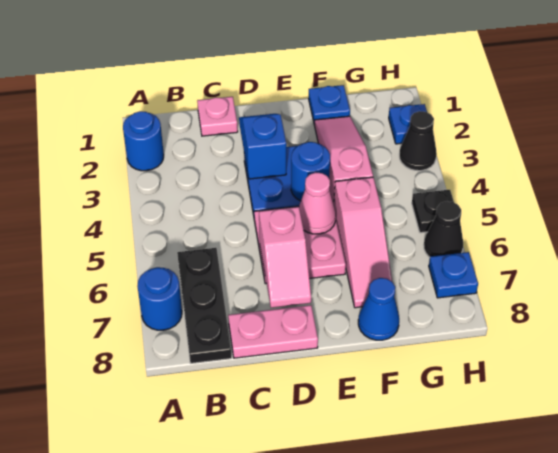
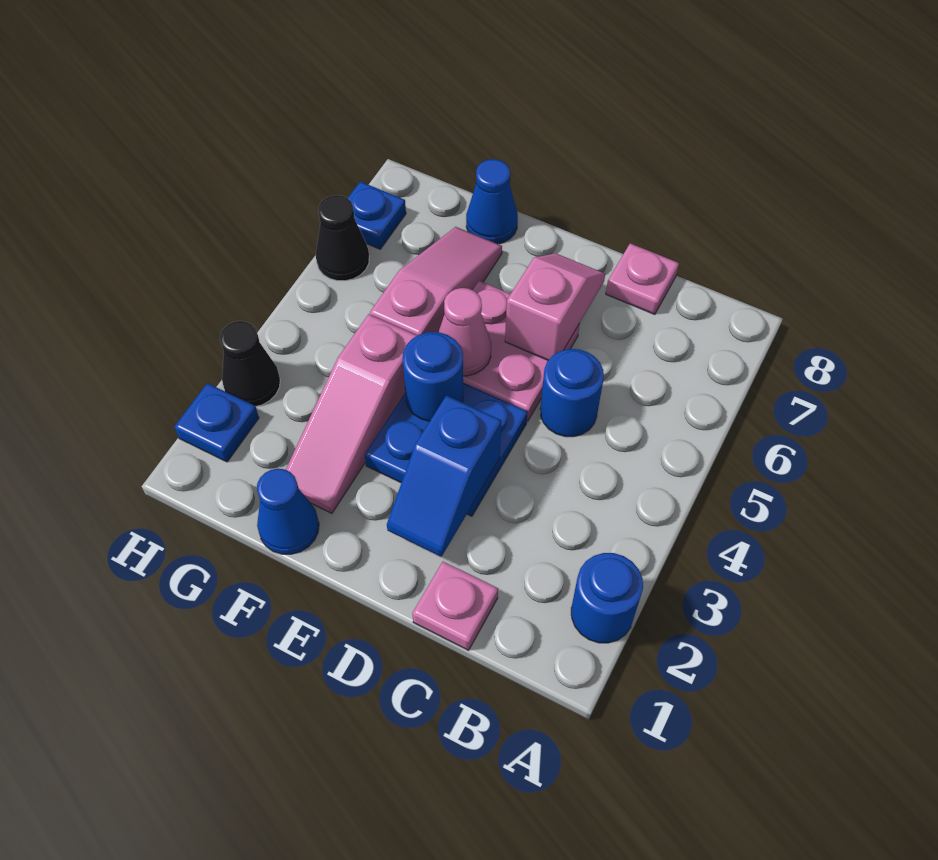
blue 1x1 round brick [137,267,182,330] -> blue 1x1 round brick moved to [540,349,604,437]
black 1x3 plate [177,248,232,363] -> none
pink 1x2 plate [228,305,318,358] -> pink 1x1 plate [606,243,679,315]
blue 1x1 plate [309,85,350,124] -> blue 1x1 cone [257,469,319,554]
black 1x1 plate [412,190,454,233] -> none

